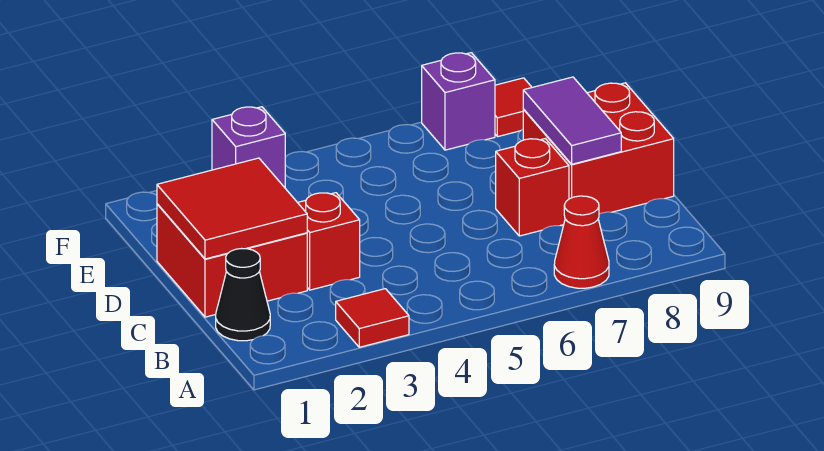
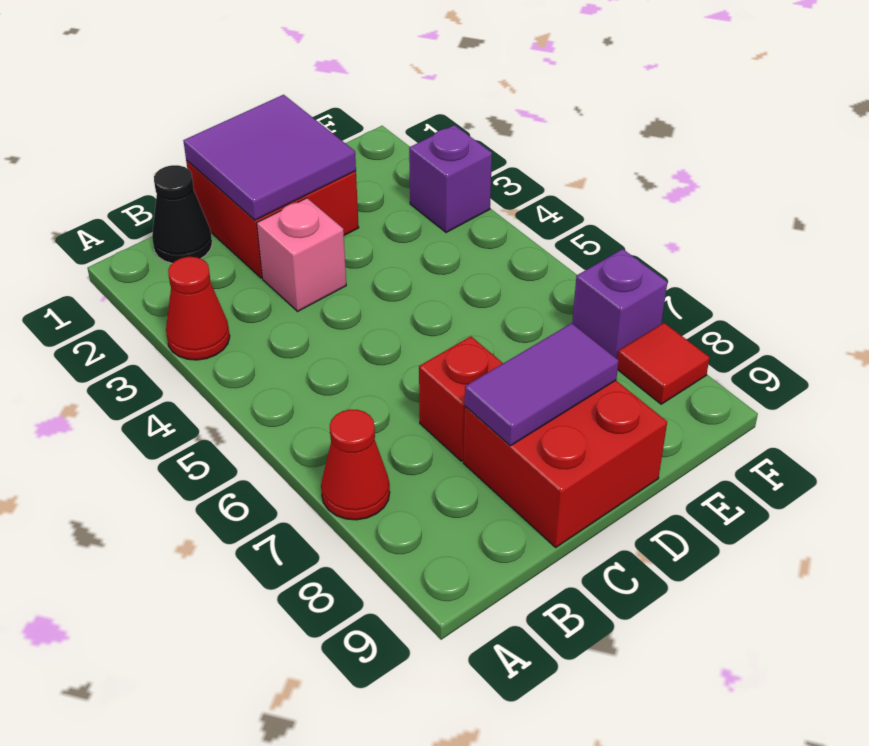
red 1x1 tile [336,289,409,347] -> red 1x1 cone [166,257,230,360]
red 2x2 tile [157,158,307,259] -> purple 2x2 tile [183,95,356,220]
red 1x1 brick [297,193,360,290] -> pink 1x1 brick [257,198,346,311]

